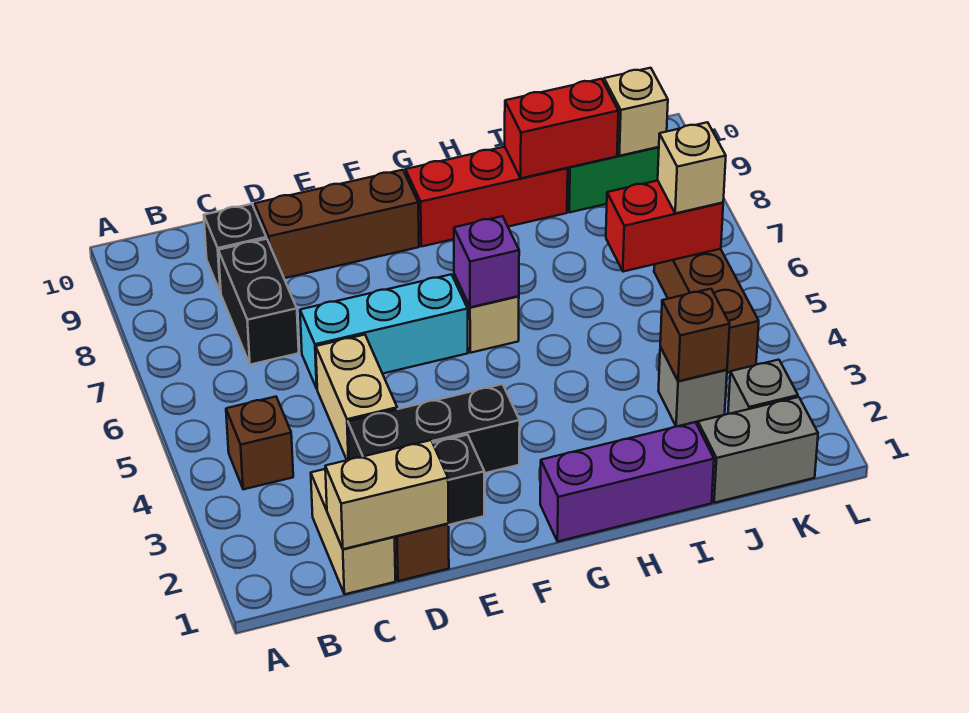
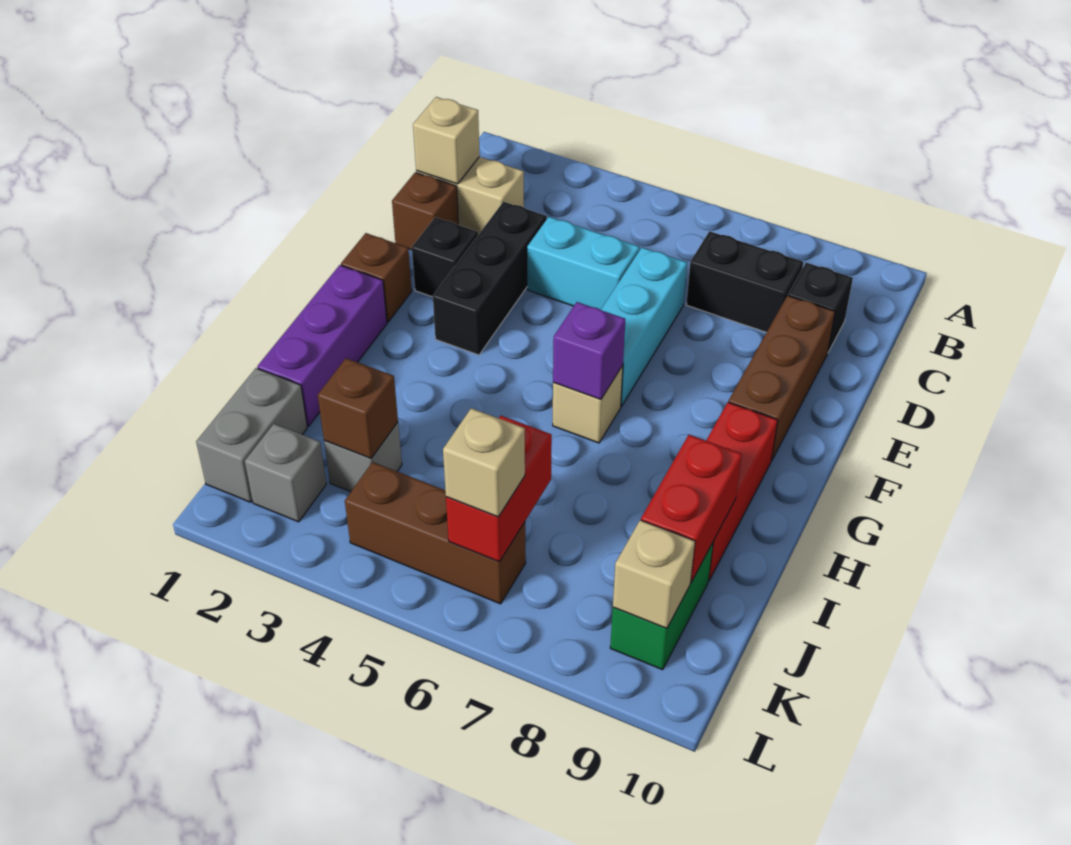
brown 1x1 brick [226,397,293,489] -> brown 1x1 brick moved to [341,233,412,322]
tan 1x2 brick [325,440,449,549] -> tan 1x1 brick [413,97,480,184]
tan 1x2 brick [316,335,397,460] -> cyan 1x2 brick [527,217,639,310]

